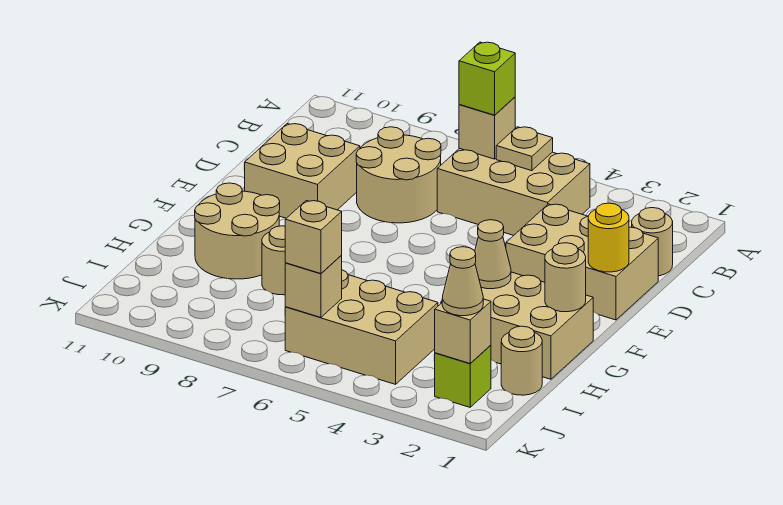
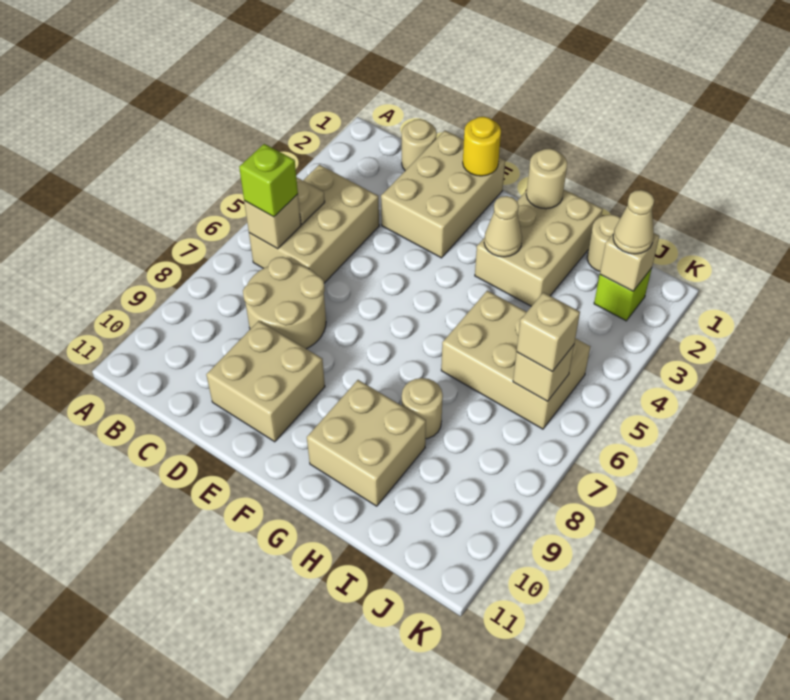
tan 2x2 round brick [195,183,280,279] -> tan 2x2 brick [307,380,426,506]
tan 2x3 brick [285,270,438,384] -> tan 2x3 brick turned to [441,291,591,429]

